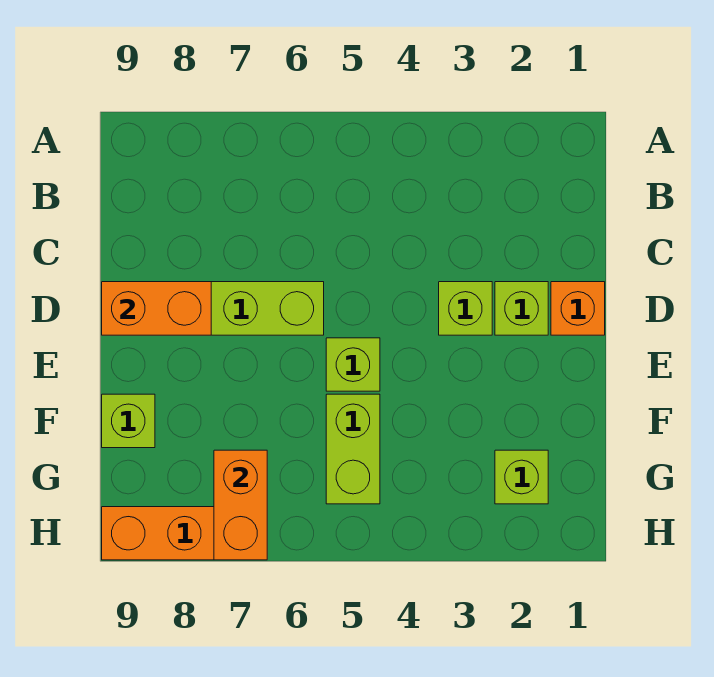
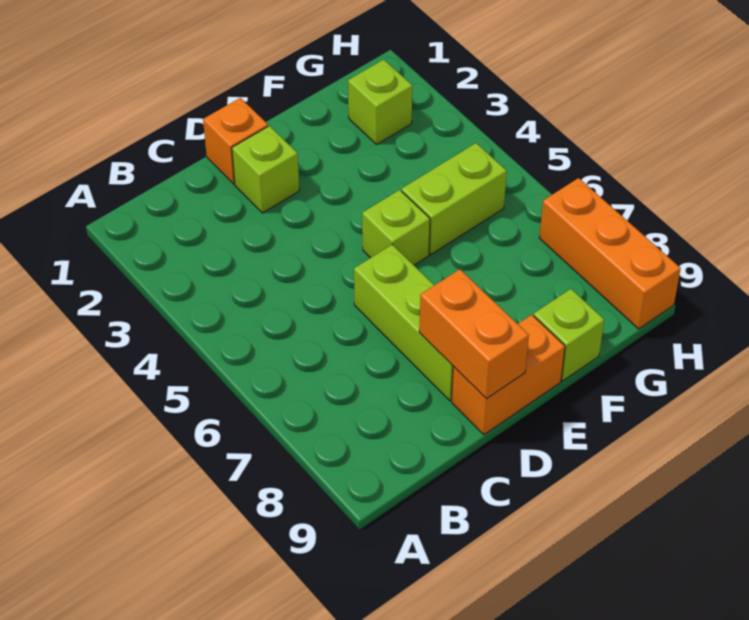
lime 1x1 brick [439,282,492,335] -> none
orange 1x2 brick [214,450,267,560] -> orange 1x2 brick moved to [452,315,565,435]

